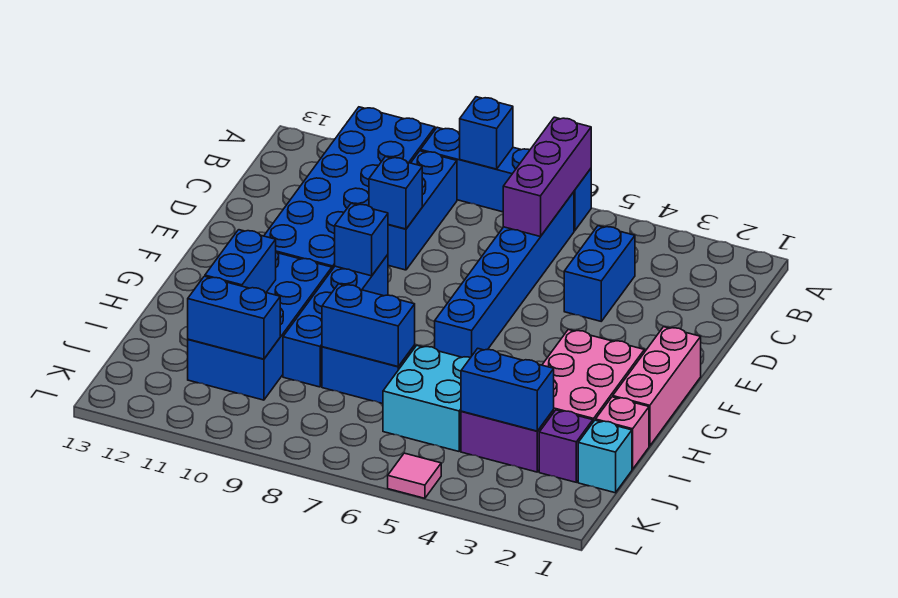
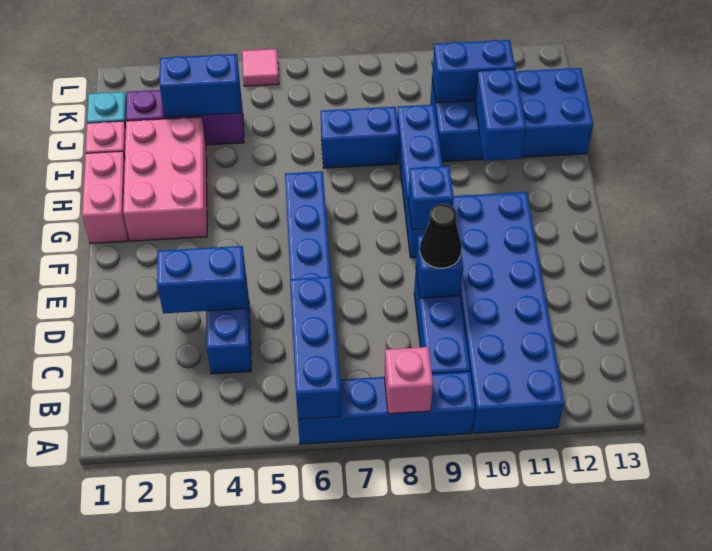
purple 1x3 brick [503,117,591,237] -> blue 1x3 brick [290,277,341,419]
blue 1x1 brick [460,97,513,169] -> pink 1x1 brick [384,347,433,414]
none -> black 1x1 cone [420,204,462,268]
pink 1x3 brick [613,327,701,446] -> pink 1x2 brick [82,151,128,244]
blue 2x4 brick [188,252,332,400] -> blue 2x4 brick turned to [430,68,593,162]
cyan 2x2 brick [383,346,471,451] -> none
blue 1x2 brick [322,284,415,366] -> blue 1x2 brick moved to [157,246,247,313]

